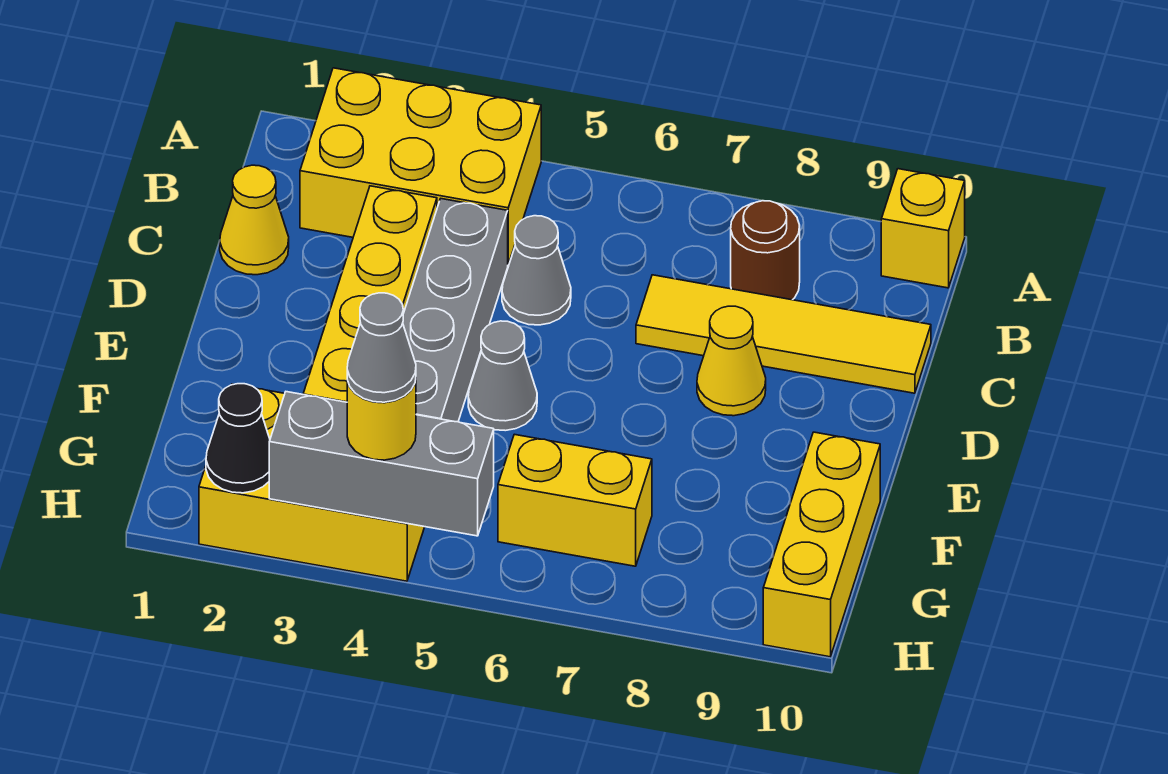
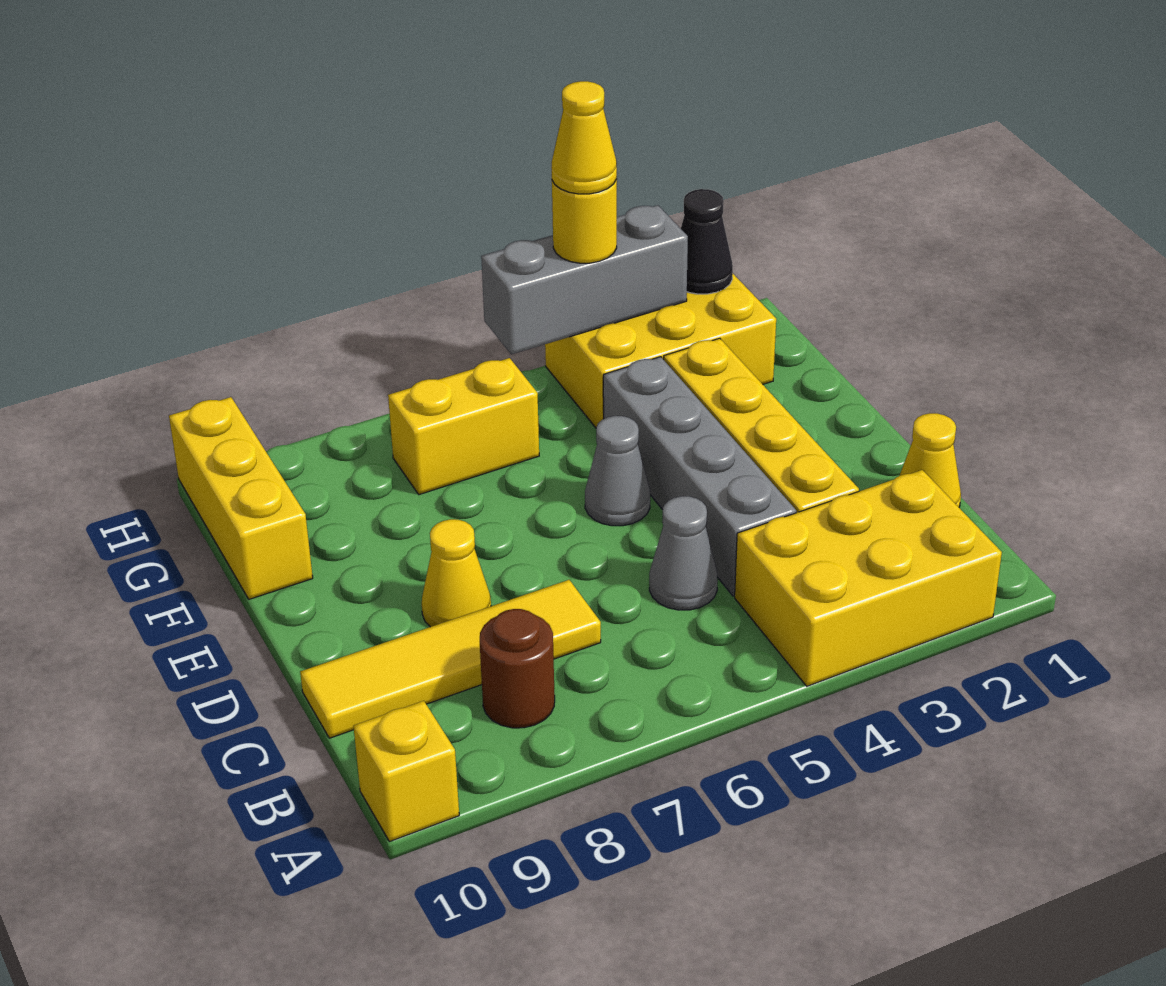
grey 1x1 cone [347,293,416,402] -> yellow 1x1 cone [551,81,617,194]

